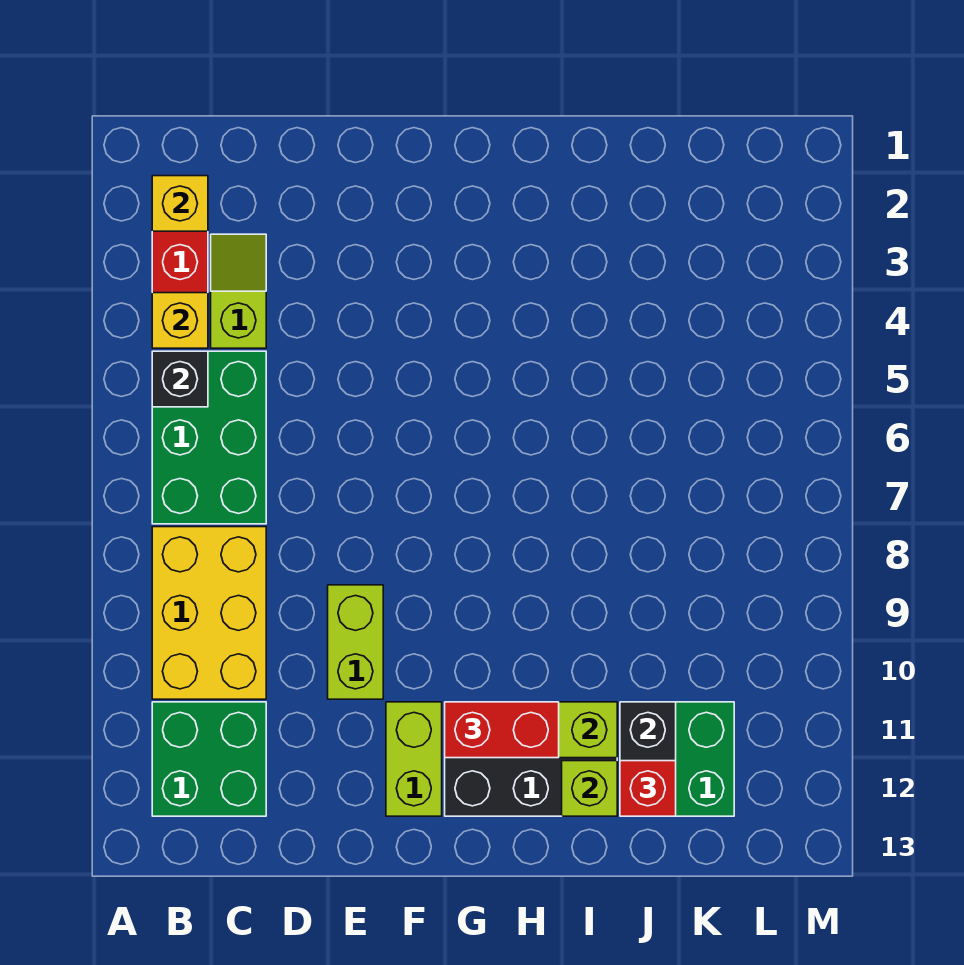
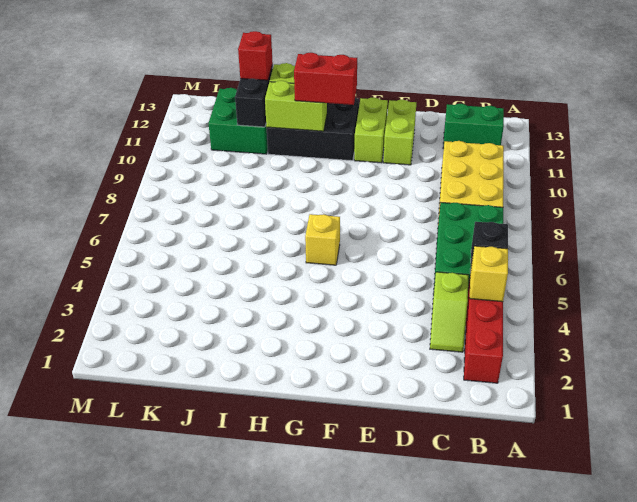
yellow 1x1 brick [152,176,208,231] -> yellow 1x1 brick moved to [305,214,340,265]
green 2x2 brick [152,702,266,816] -> green 1x2 brick [443,104,504,149]
lime 1x2 brick [328,585,383,699] -> lime 1x2 brick moved to [383,100,416,165]

